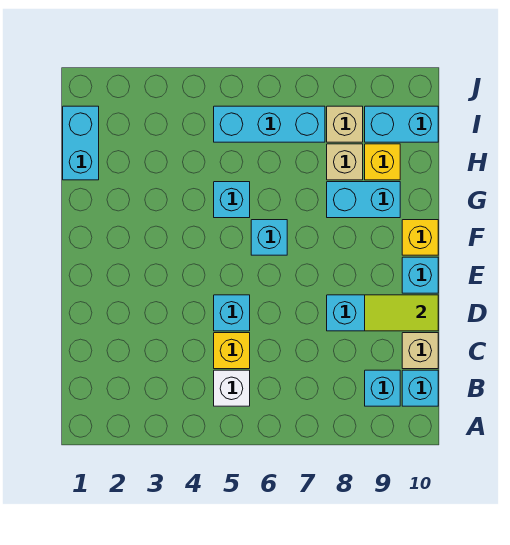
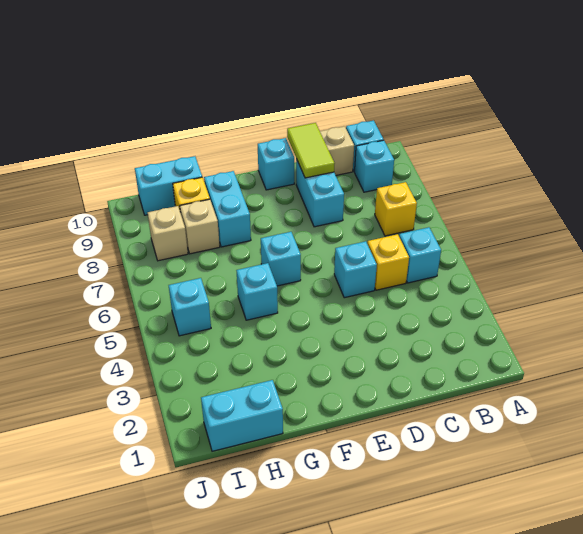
white 1x1 brick [214,370,250,406] -> cyan 1x1 brick [399,227,441,283]
yellow 1x1 brick [402,220,438,255] -> yellow 1x1 brick moved to [375,182,417,236]
cyan 1x3 brick [214,106,325,142] -> cyan 1x1 brick [169,278,211,336]
cyan 1x2 brick [365,106,438,142] -> cyan 1x2 brick turned to [135,156,202,215]

